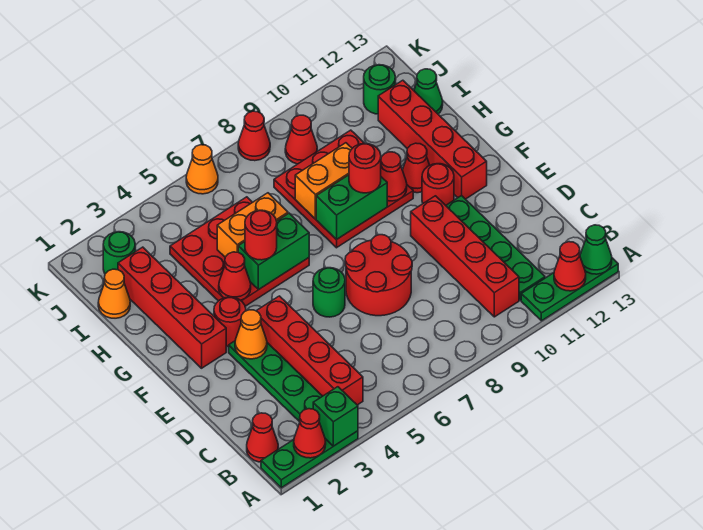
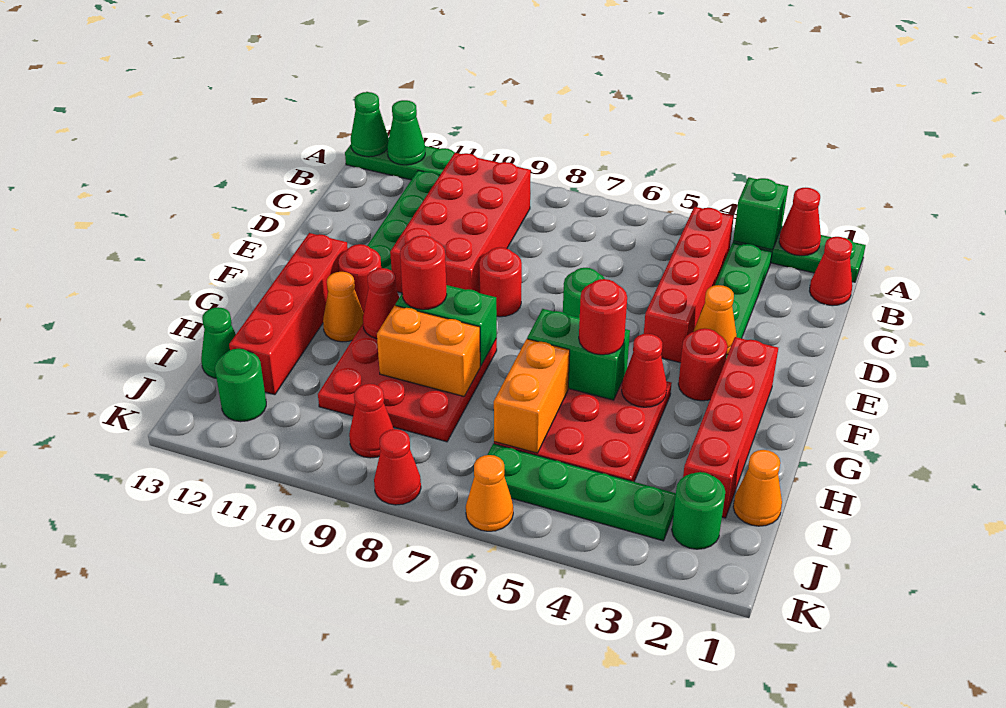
red 1x1 cone [554,242,586,291] -> green 1x1 cone [387,100,425,165]
red 1x4 brick [411,196,519,317] -> red 2x4 brick [390,153,531,293]
red 2x2 round brick [345,235,412,316] -> red 1x1 round brick [479,247,522,317]
red 1x1 cone [402,143,430,193] -> orange 1x1 cone [323,272,364,342]
orange 1x2 brick [217,193,288,257] -> orange 1x2 brick turned to [494,339,570,453]
none -> green 1x4 plate [488,444,676,541]

